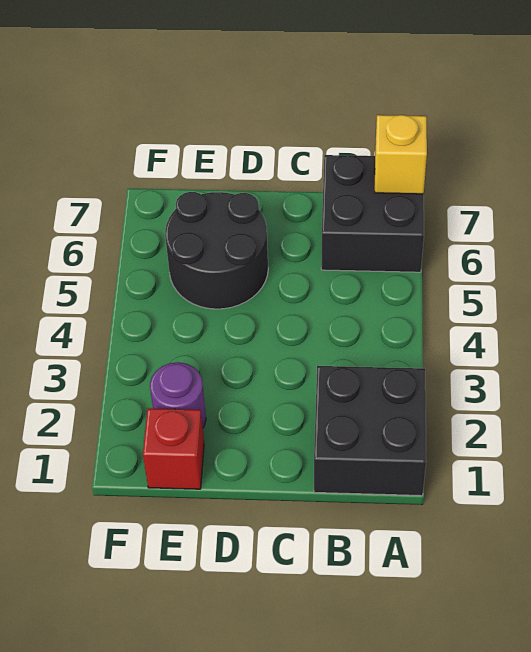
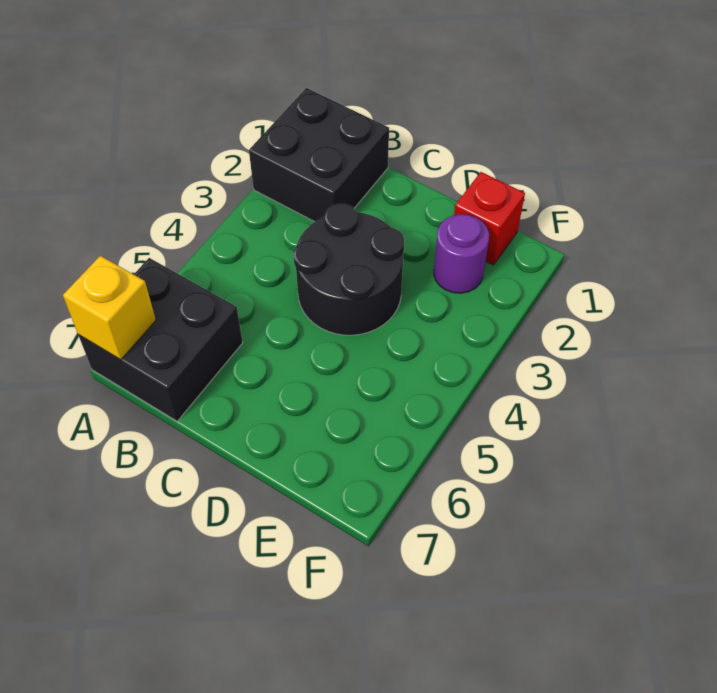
black 2x2 round brick [165,192,268,309] -> black 2x2 round brick moved to [293,204,404,335]

